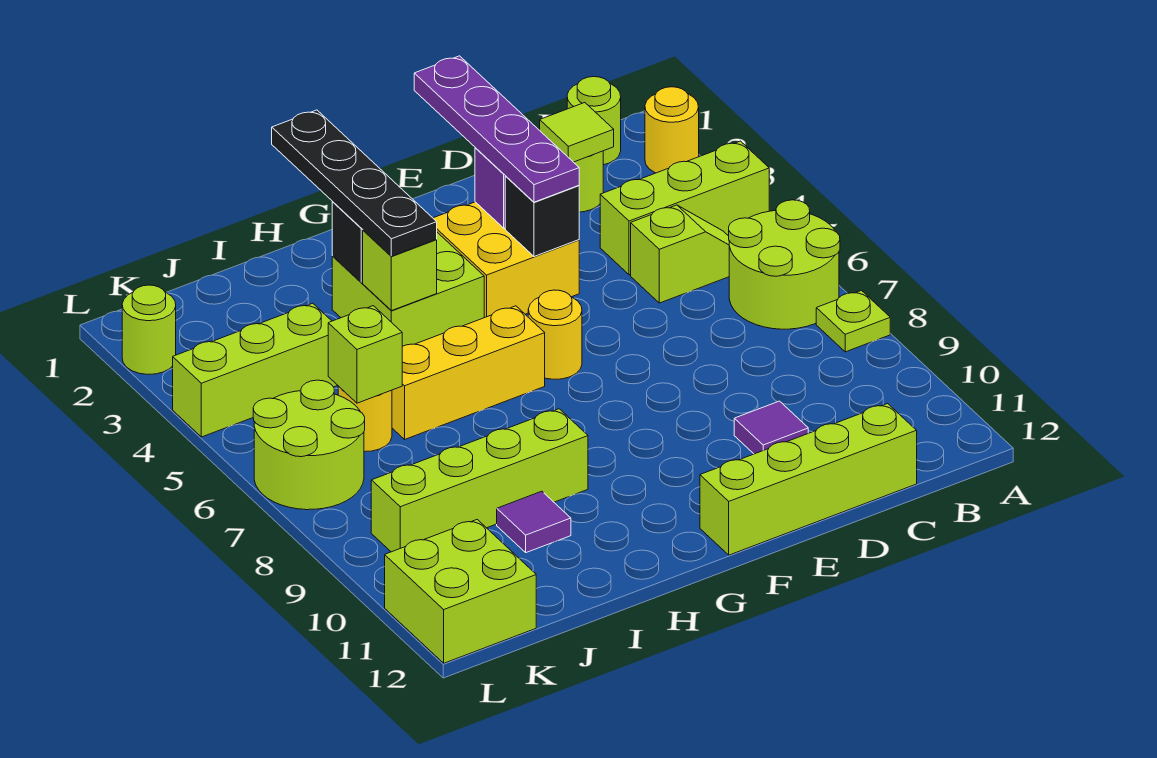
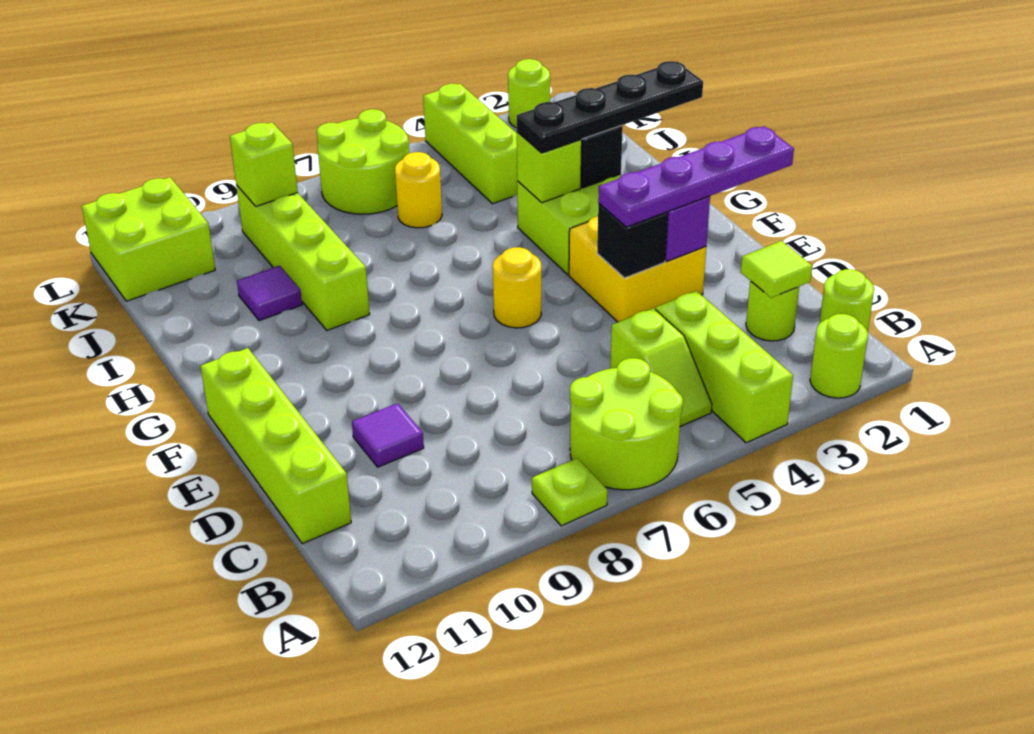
yellow 1x1 round brick [645,87,699,173] -> lime 1x1 round brick [810,314,868,398]
yellow 1x3 brick [392,306,545,439] -> none
lime 1x1 brick [328,306,402,403] -> lime 1x1 brick moved to [230,122,298,206]

